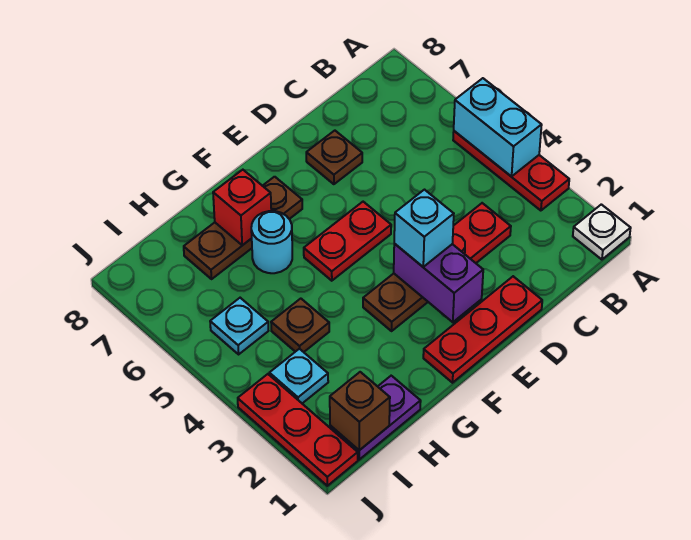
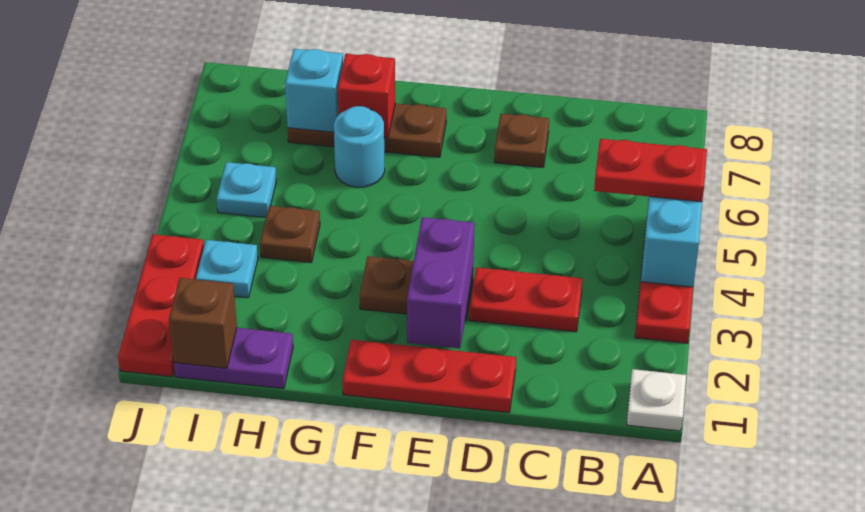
cyan 1x1 brick [394,190,454,267] -> cyan 1x1 brick moved to [285,49,343,132]
red 1x2 plate [304,202,391,281] -> red 1x2 plate moved to [594,139,707,202]

